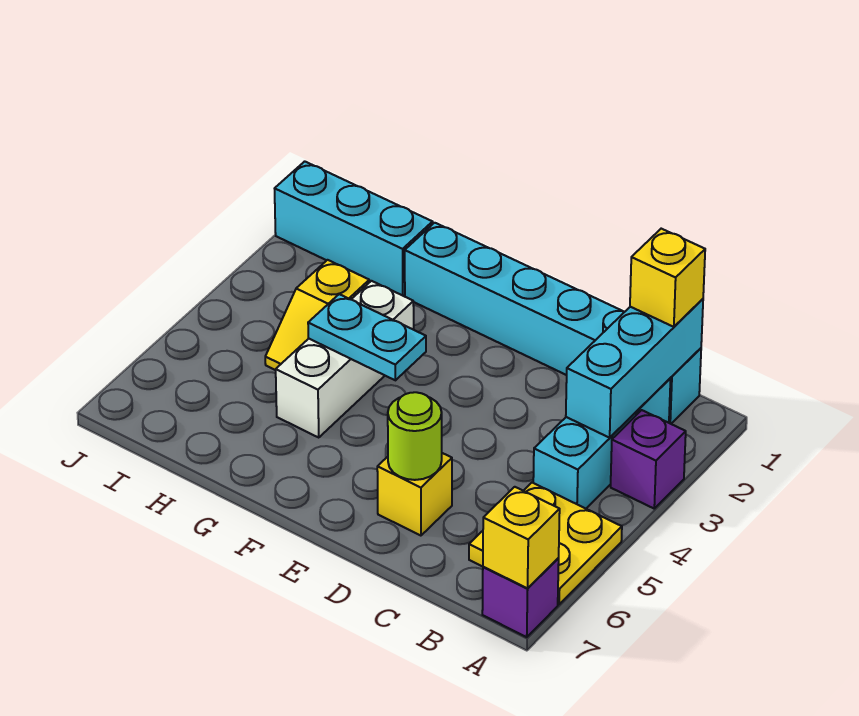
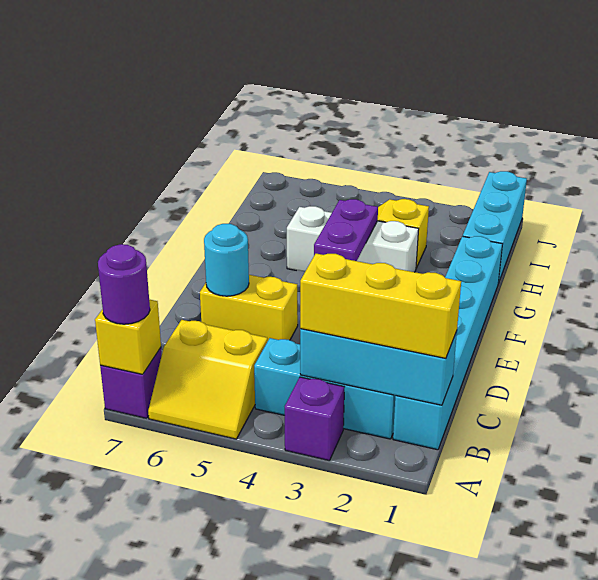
yellow 2x2 plate [469,483,622,604] -> yellow 2x2 slope [148,320,268,439]
none -> purple 1x1 round brick [98,244,150,324]
yellow 1x1 brick [630,229,705,327] -> yellow 1x3 brick [300,254,461,358]
yellow 1x1 brick [377,453,452,536] -> yellow 1x2 brick [200,275,298,341]
lime 1x1 round brick [388,392,442,480] -> cyan 1x1 round brick [204,224,249,296]
cyan 1x2 plate [308,294,426,380] -> purple 1x2 plate [314,199,378,261]

